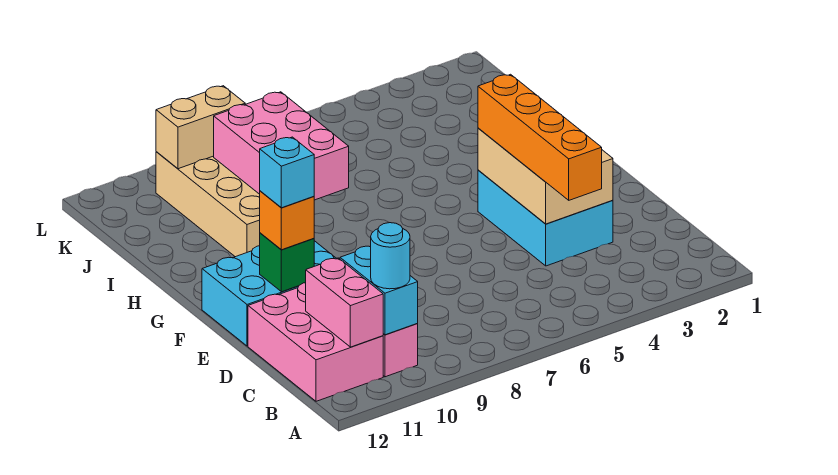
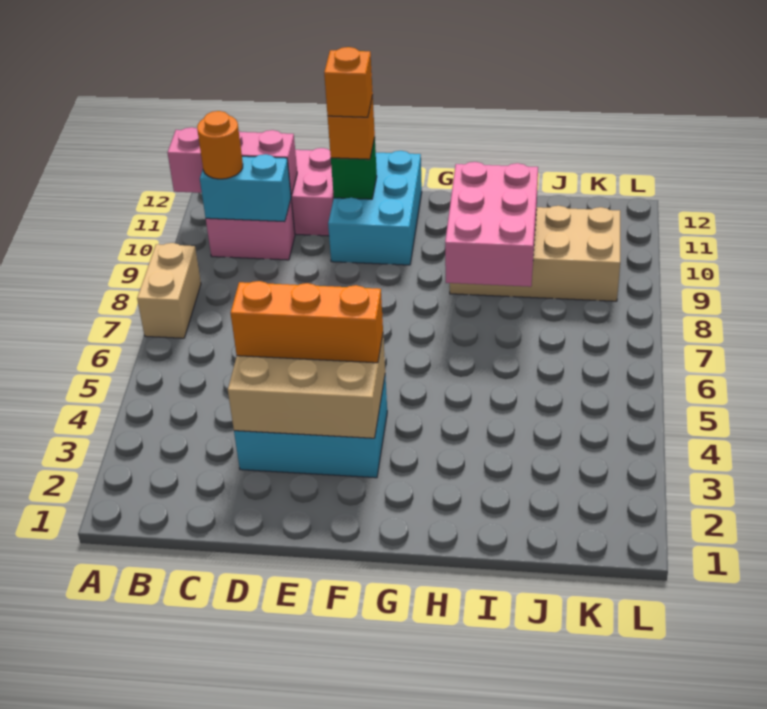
cyan 1x1 round brick [370,223,410,289] -> orange 1x1 round brick [197,111,243,179]
pink 1x2 brick [306,258,383,347] -> pink 1x3 brick [167,127,297,196]
orange 1x4 brick [478,74,602,200] -> orange 1x3 brick [231,281,383,363]
cyan 1x1 brick [260,137,314,208] -> orange 1x1 brick [324,47,373,117]
pink 2x3 brick [214,92,349,200] -> pink 2x3 brick turned to [445,162,538,287]
tan 1x2 brick [156,86,245,169] -> tan 1x2 brick moved to [137,243,201,338]

